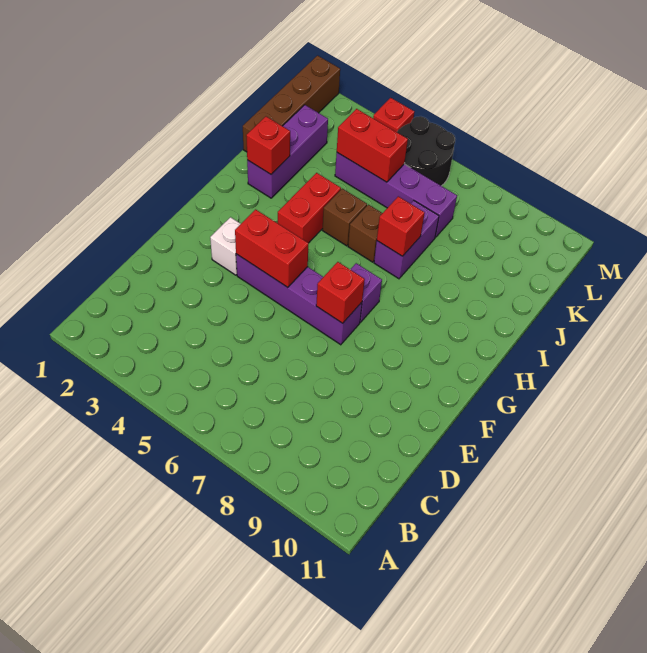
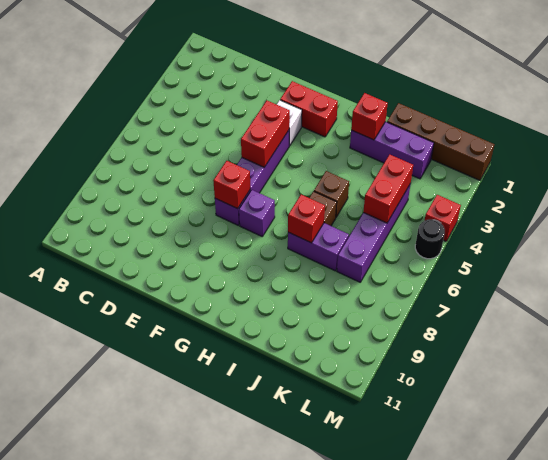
red 1x2 brick [278,173,341,243] -> red 1x2 brick moved to [280,81,338,137]
black 2x2 round brick [397,116,455,186] -> black 1x1 round brick [415,219,445,259]

